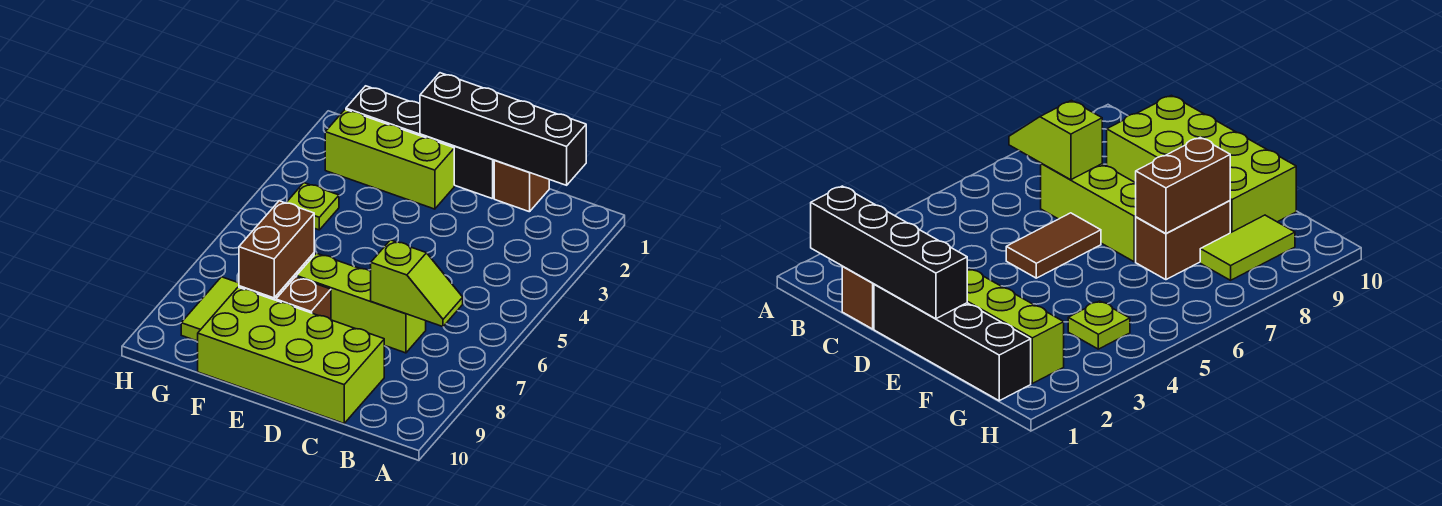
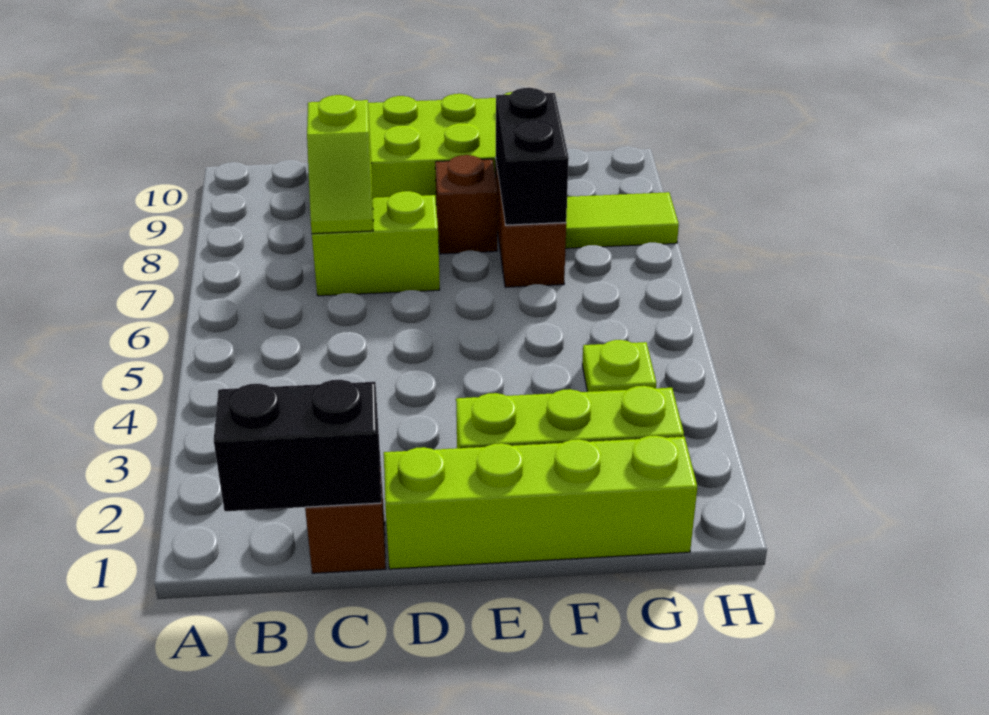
black 1x4 brick [420,73,586,185] -> black 1x2 brick [214,380,381,511]
lime 1x2 slope [371,240,463,327] -> lime 1x2 slope turned to [307,95,373,234]
lime 1x3 brick [297,253,426,353] -> lime 1x2 brick [312,191,440,296]
black 1x4 brick [346,86,495,199] -> lime 1x4 brick [384,435,697,569]
brown 1x2 tile [1006,213,1101,278] -> none
brown 1x2 brick [239,201,314,298] -> black 1x2 brick [496,88,569,225]
lime 1x2 tile [181,277,239,341] -> lime 1x2 tile turned to [565,192,679,248]

